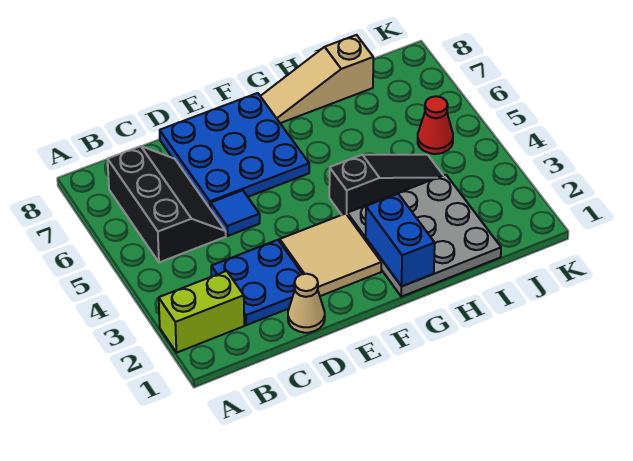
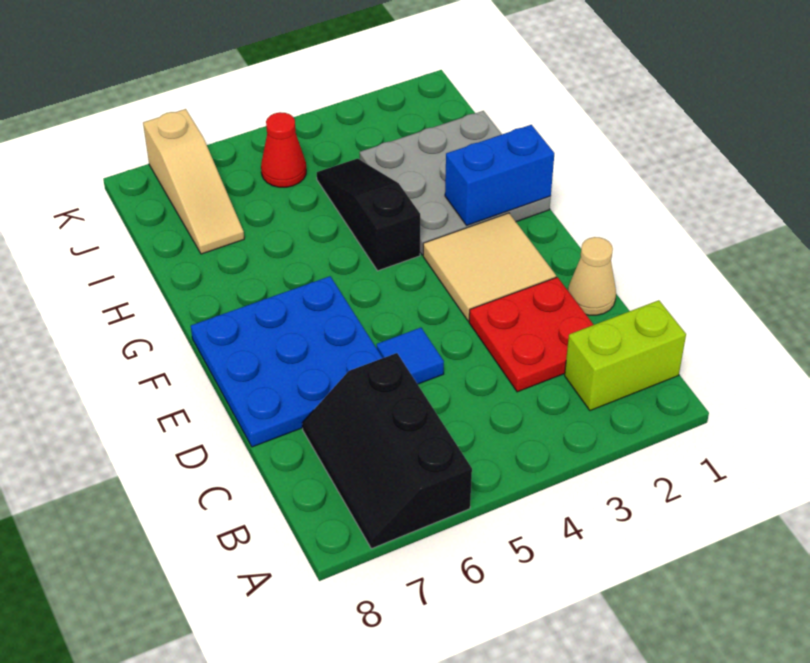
lime 1x2 brick [159,271,244,353] -> lime 1x2 brick turned to [565,300,686,411]
black 2x3 slope [108,146,226,262] -> black 2x3 slope turned to [302,353,472,549]
blue 2x2 plate [211,240,302,325] -> red 2x2 plate [469,277,593,392]
tan 1x3 slope [261,35,373,123] -> tan 1x3 slope moved to [143,109,244,254]

